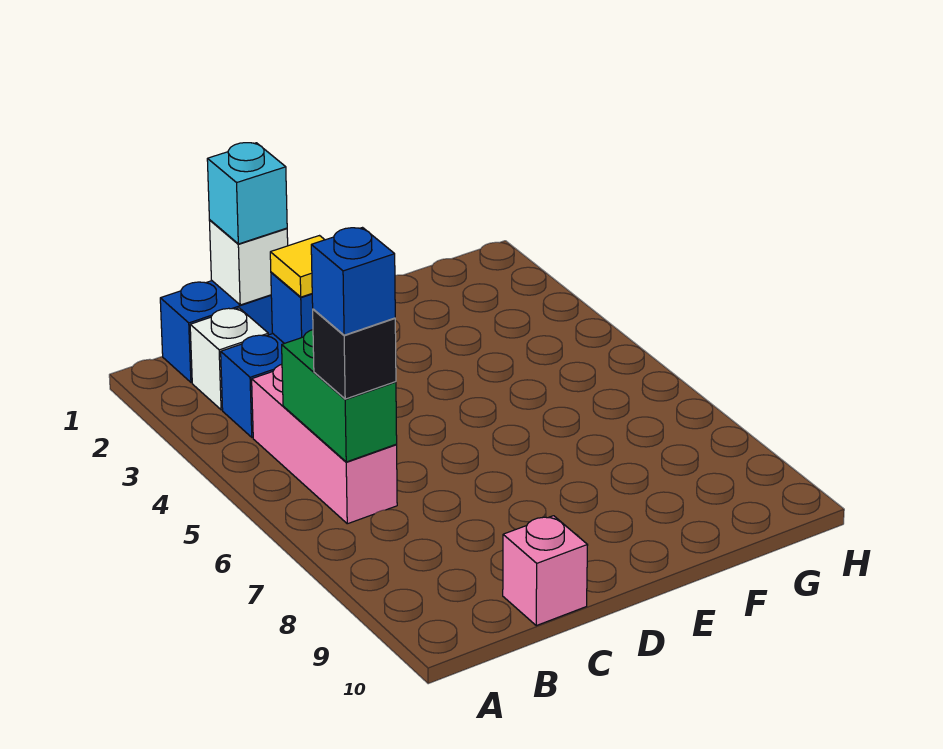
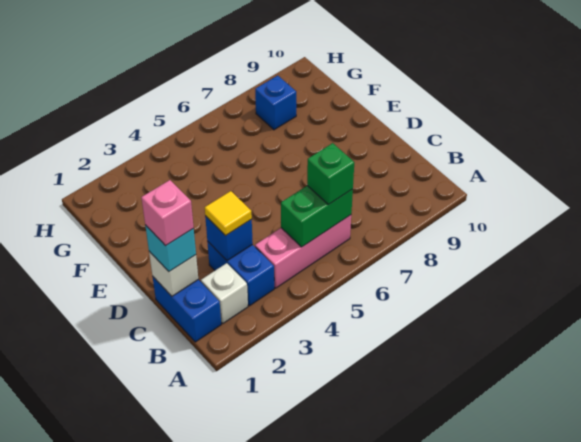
black 1x1 brick [313,309,396,399] -> green 1x1 brick [307,143,354,205]
blue 1x1 brick [311,228,395,335] -> blue 1x1 brick moved to [255,76,296,130]
pink 1x1 brick [503,516,588,626] -> pink 1x1 brick moved to [141,180,194,246]

